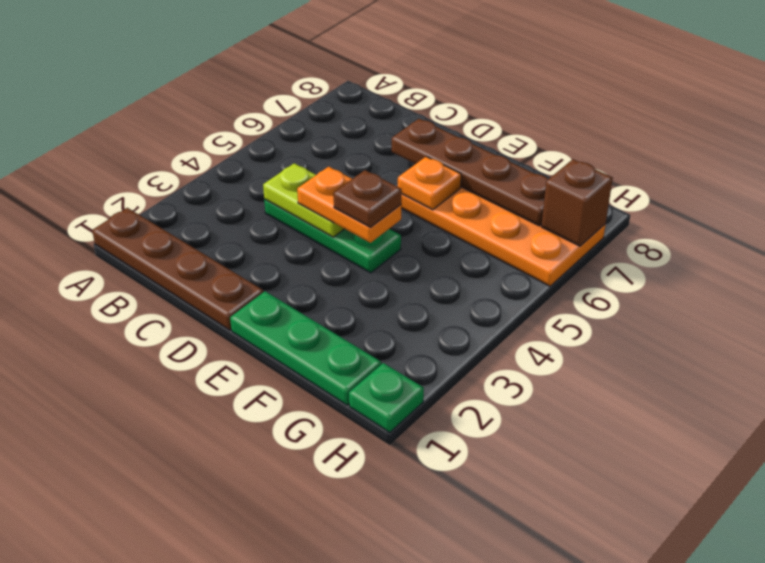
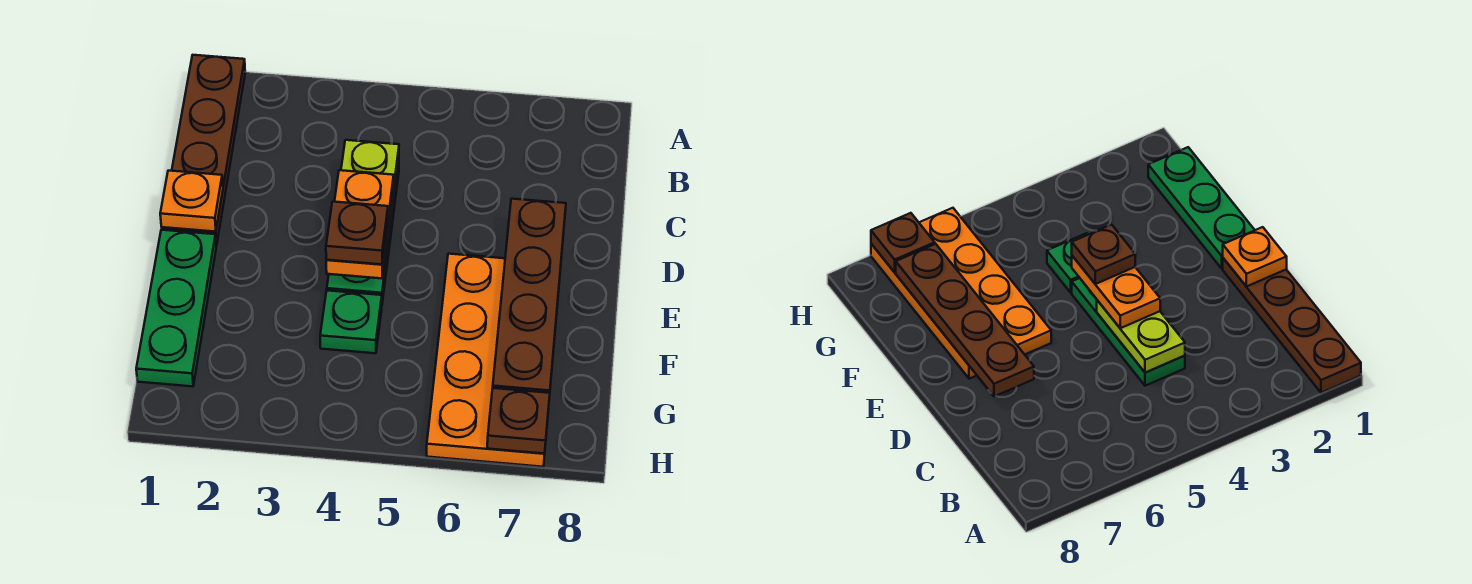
orange 1x1 plate [398,157,461,210] -> orange 1x1 plate moved to [160,171,223,232]
green 1x1 plate [349,363,424,432] -> green 1x1 plate moved to [320,291,382,353]
brown 1x1 brick [541,159,613,246] -> brown 1x1 plate [487,388,550,454]

